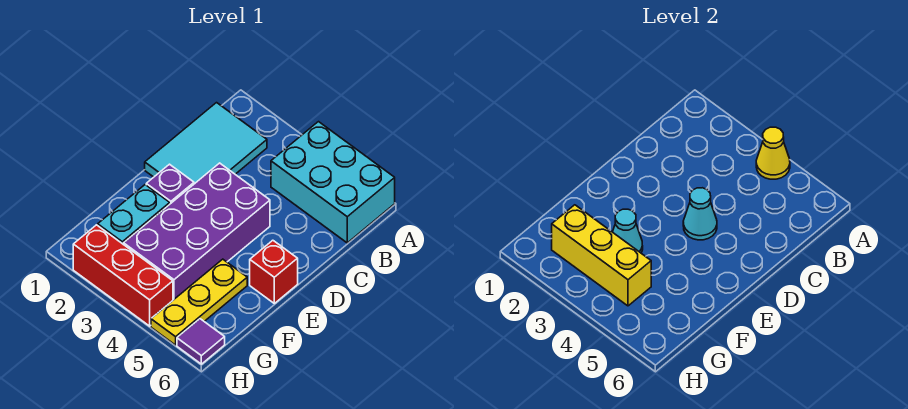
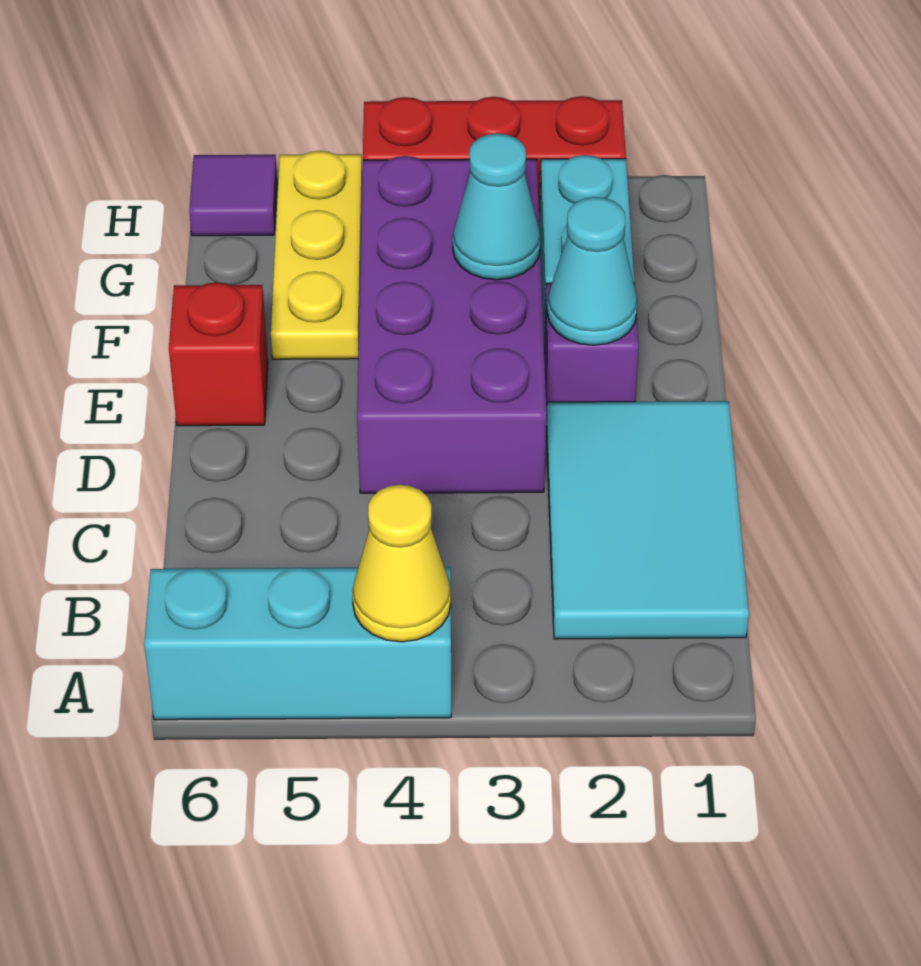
cyan 2x3 brick [271,122,395,243] -> cyan 1x3 brick [144,567,451,720]
cyan 1x1 cone [683,188,717,240] -> cyan 1x1 cone moved to [547,197,637,345]
yellow 1x3 brick [552,205,651,306] -> none

